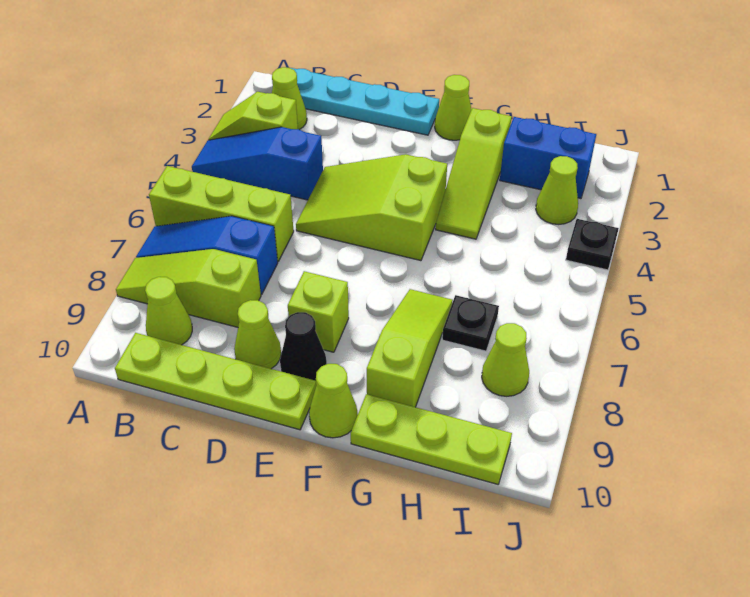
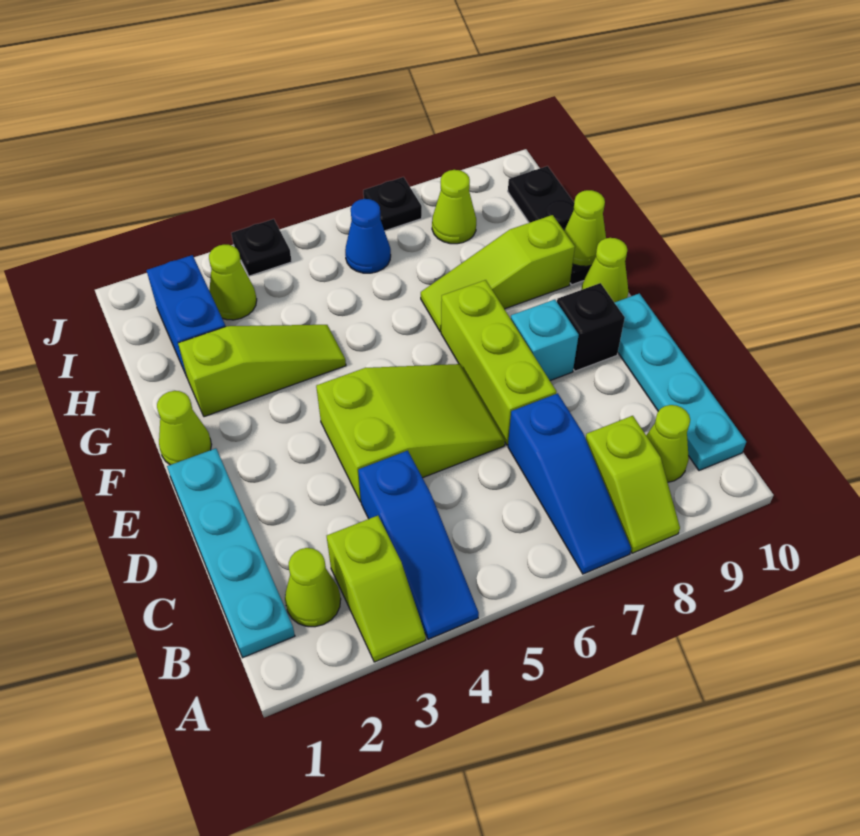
lime 1x3 brick [149,166,294,261] -> lime 1x3 brick moved to [441,280,556,445]
lime 1x3 slope [116,249,261,327] -> lime 1x2 slope [586,416,680,553]
lime 1x4 plate [115,333,316,430] -> cyan 1x4 plate [614,293,746,471]
lime 2x3 slope [296,154,447,261] -> lime 2x3 slope turned to [316,364,505,502]
lime 1x1 cone [234,300,281,369] -> lime 1x1 cone moved to [564,190,606,266]
lime 1x1 brick [288,271,349,352] -> cyan 1x1 brick [511,300,579,381]
black 1x1 cone [280,312,327,381] -> black 1x1 brick [557,283,625,371]
lime 1x3 plate [351,394,512,484] -> black 1x3 plate [508,166,591,285]
black 1x1 plate [442,295,499,351] -> black 1x1 plate moved to [363,177,422,231]
none -> blue 1x1 cone [345,199,391,273]

